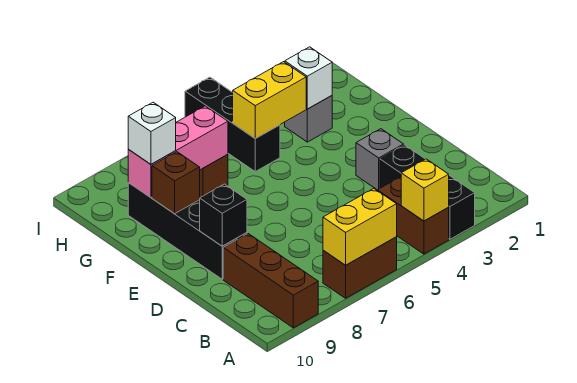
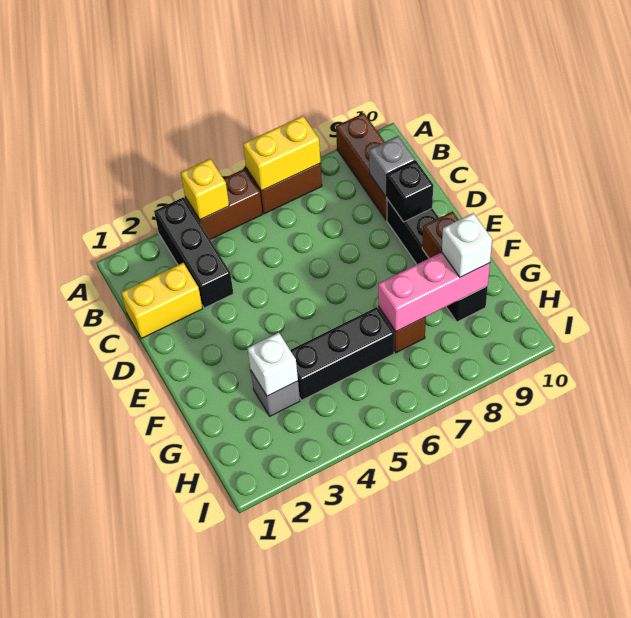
brown 1x2 brick [378,177,449,254] -> brown 1x2 brick turned to [185,169,263,239]
grey 1x1 brick [356,129,404,190] -> grey 1x1 brick moved to [369,136,415,197]
yellow 1x2 brick [233,62,306,138] -> yellow 1x2 brick moved to [121,263,202,339]
black 1x3 brick [185,77,280,171] -> black 1x3 brick turned to [290,307,394,400]

